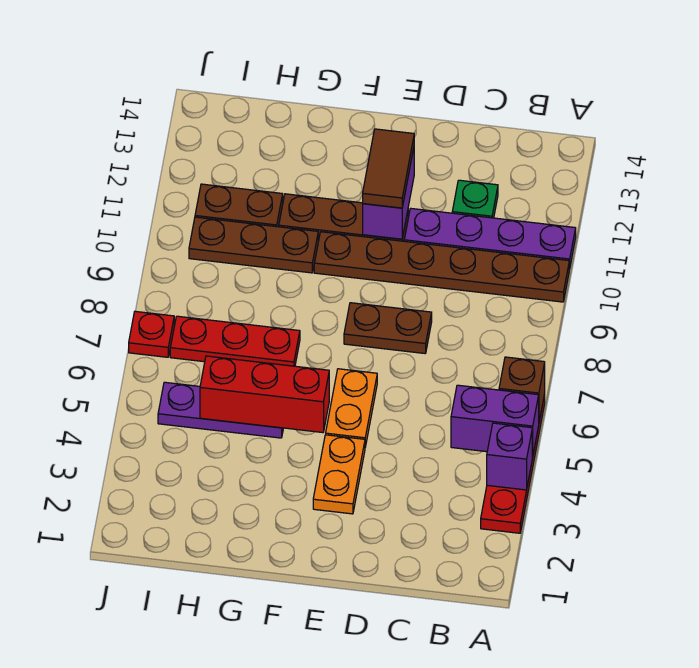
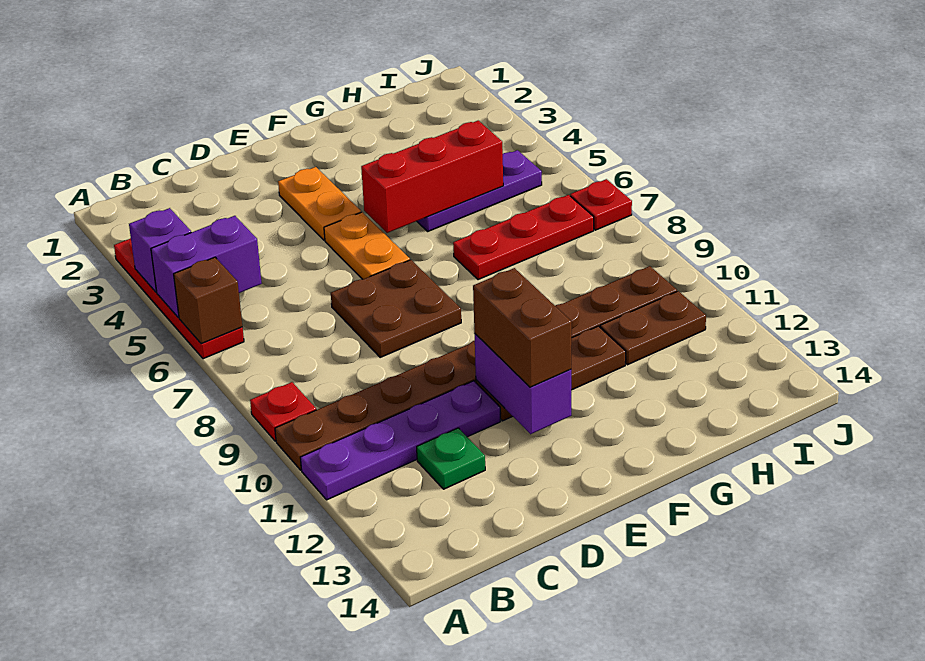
none -> red 1x1 plate [250,382,316,441]
brown 1x2 plate [344,303,432,353] -> brown 2x2 plate [331,260,461,357]
brown 1x2 tile [363,129,414,208] -> brown 1x2 brick [473,268,572,387]

